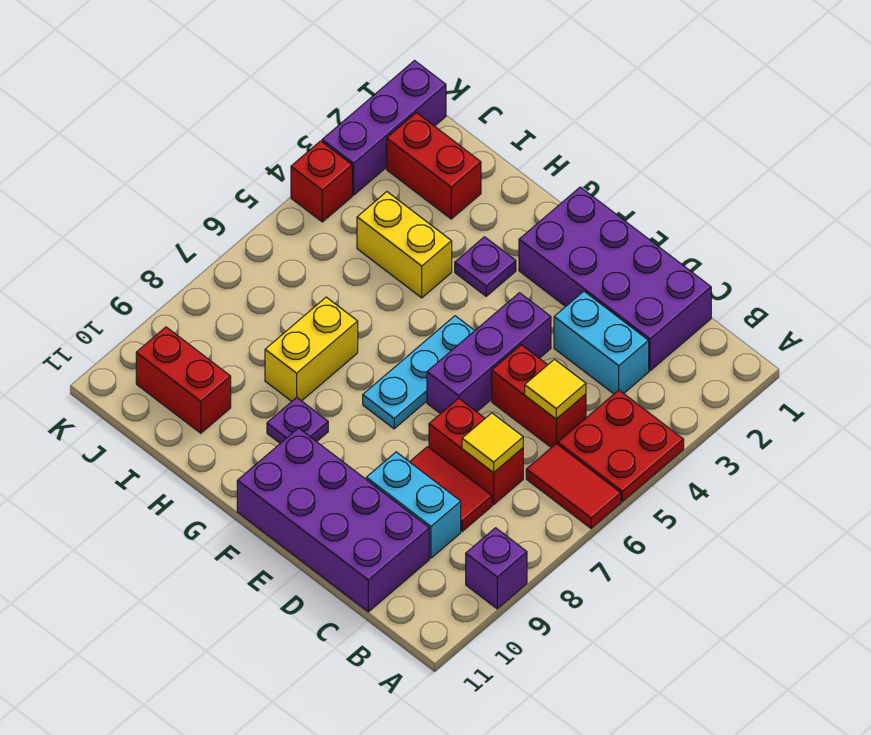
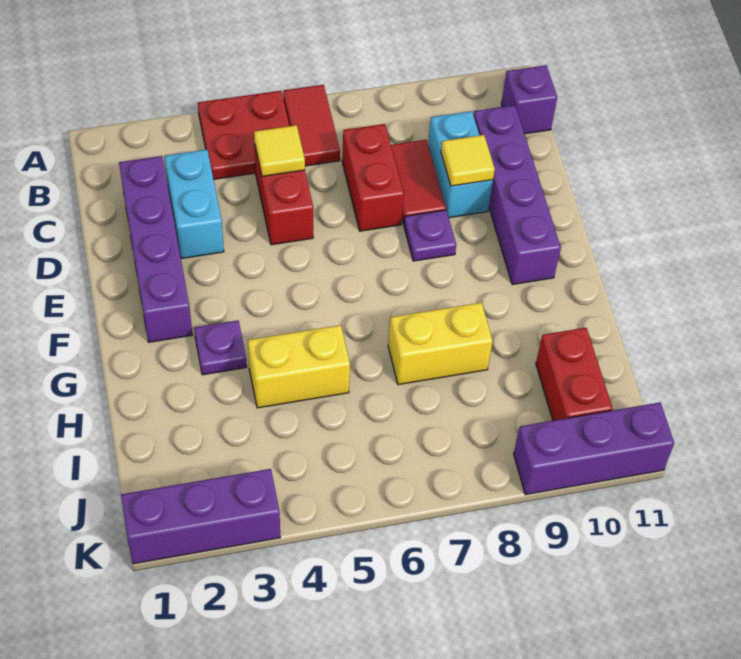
purple 1x1 brick [466,528,527,609] -> purple 1x1 brick moved to [501,65,557,134]
purple 2x4 brick [519,187,711,371] -> purple 1x4 brick [119,156,192,342]
yellow 1x1 tile [462,413,523,473] -> yellow 1x1 tile moved to [441,135,495,186]
purple 2x4 brick [237,428,429,612] -> purple 1x4 brick [474,105,561,285]
purple 1x3 brick [427,293,551,414] -> purple 1x3 brick moved to [514,402,674,495]
cyan 1x3 plate [363,316,475,429] -> none
purple 1x1 plate [267,398,328,443] -> purple 1x1 plate moved to [404,210,456,261]
yellow 1x2 brick [357,192,452,298] -> yellow 1x2 brick turned to [248,325,350,408]
red 1x2 brick [387,113,481,219] -> none
red 1x1 brick [291,141,352,222] -> none

